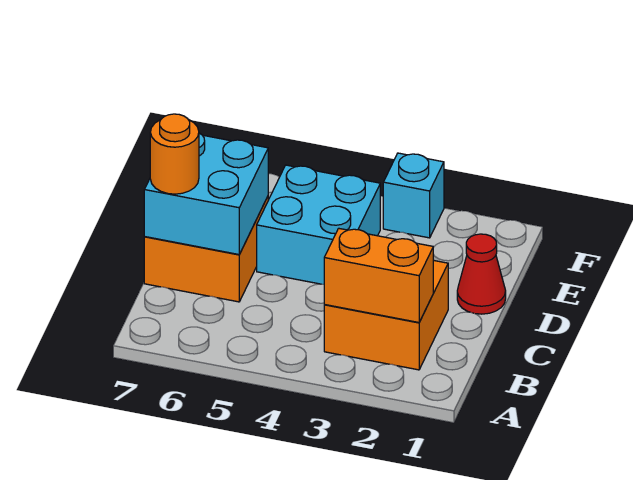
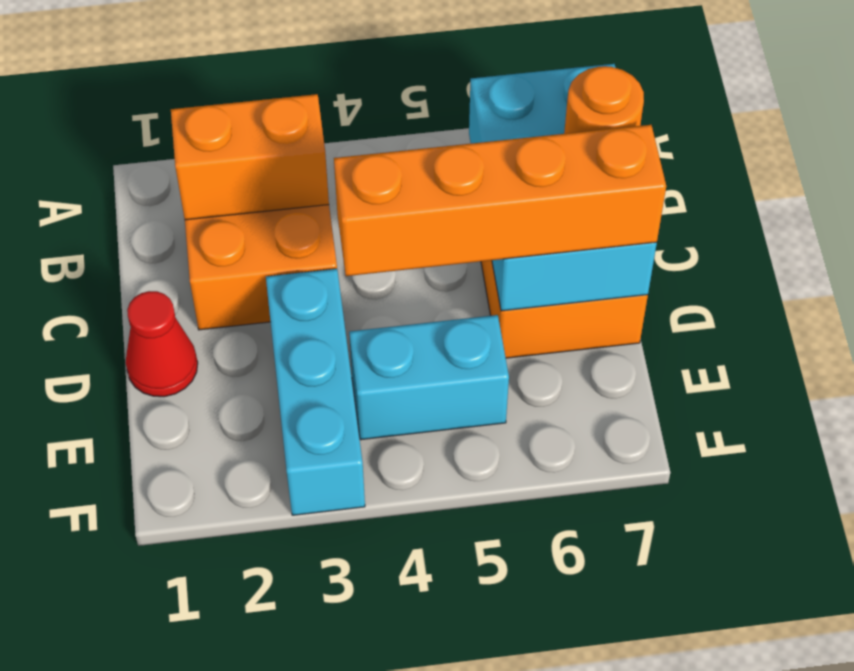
cyan 2x2 brick [144,133,268,254] -> cyan 2x3 brick [469,64,657,311]
cyan 2x2 brick [257,165,380,284] -> cyan 1x2 brick [349,315,509,440]
none -> orange 1x4 brick [334,125,666,276]
cyan 1x1 brick [383,153,444,238] -> cyan 1x3 brick [266,269,365,515]

